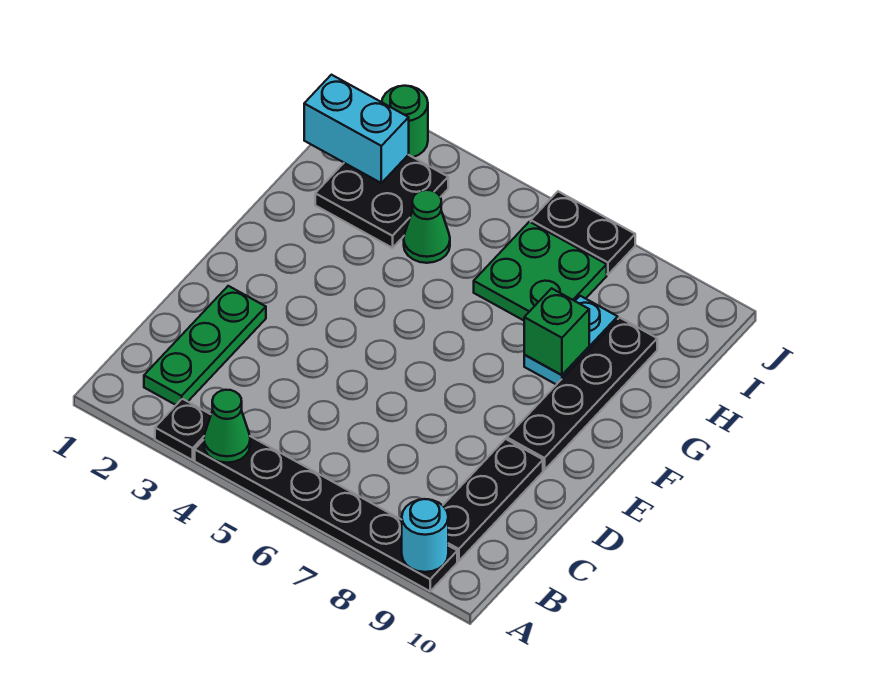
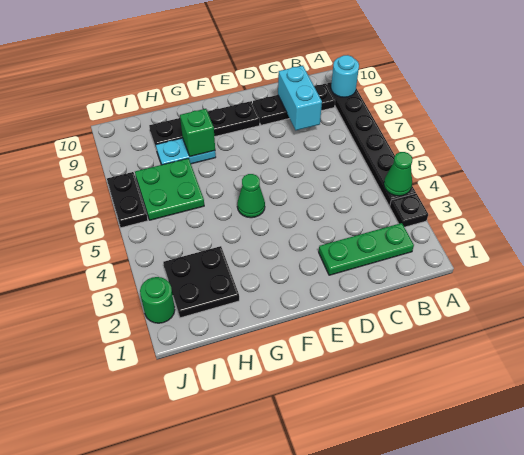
green 1x1 cone [404,190,450,263] -> green 1x1 cone moved to [237,174,265,218]
cyan 1x2 brick [304,75,409,183] -> cyan 1x2 brick moved to [278,66,322,130]

